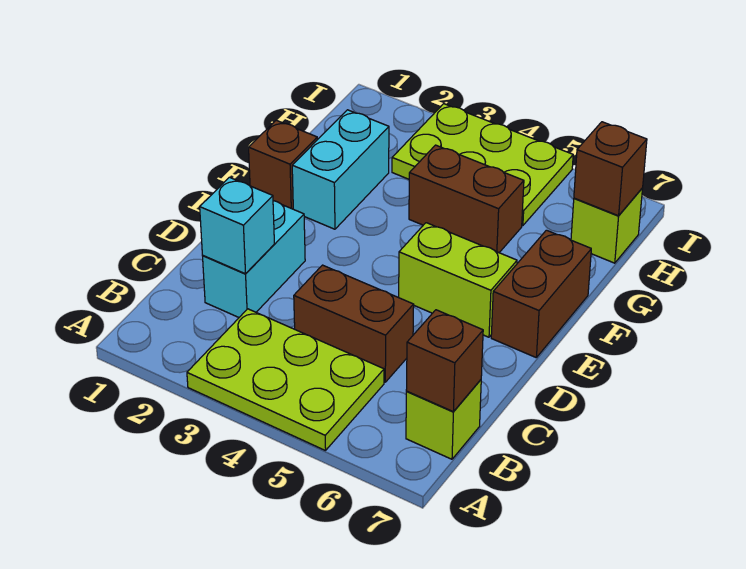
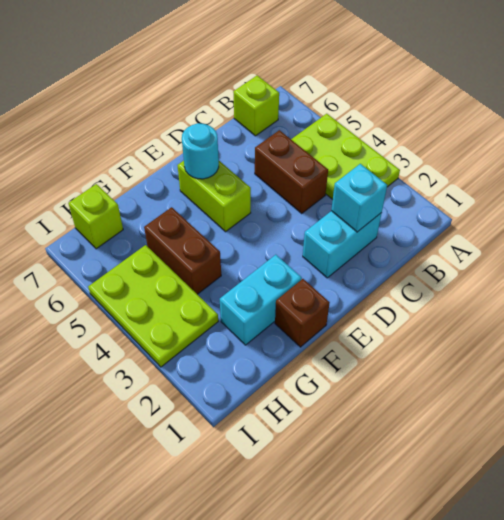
brown 1x1 brick [406,310,483,411] -> none
none -> cyan 1x1 round brick [182,123,219,179]
brown 1x2 brick [491,230,591,357] -> none
brown 1x1 brick [574,122,647,216] -> none

